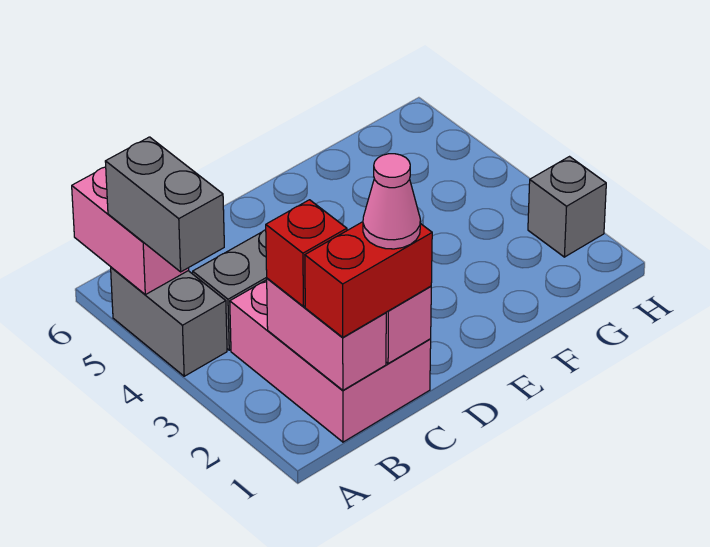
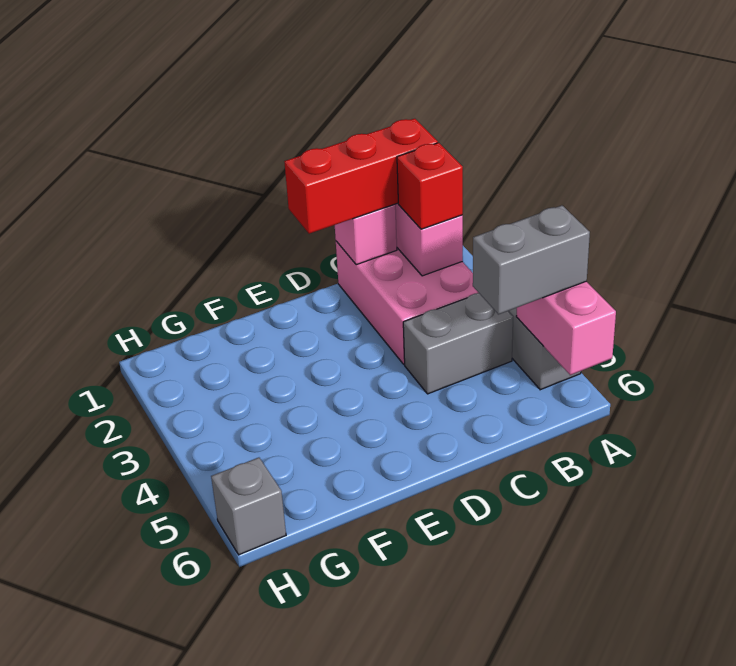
grey 1x2 brick [105,137,224,272] -> grey 1x2 brick turned to [473,205,590,314]
red 1x2 brick [305,222,432,337] -> red 1x3 brick [284,119,438,234]
pink 1x1 cone [363,154,420,249] -> none
grey 1x1 brick [528,157,606,257] -> grey 1x1 brick moved to [211,458,286,555]

